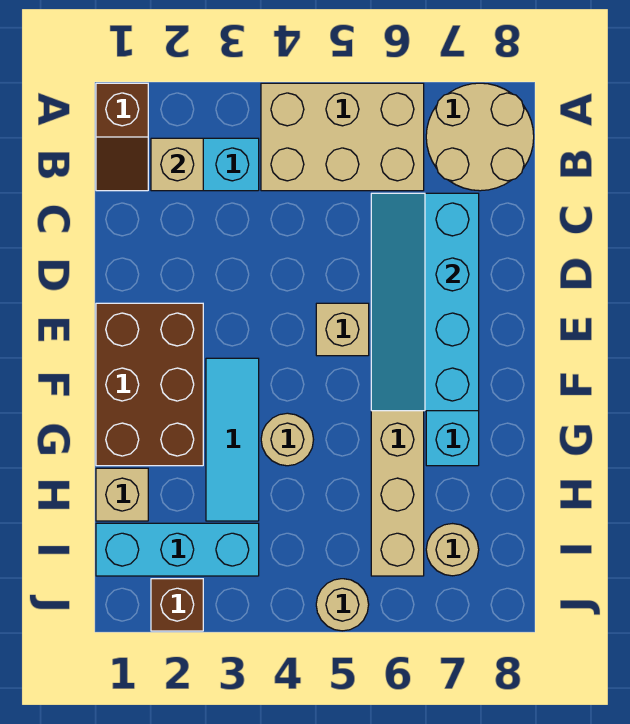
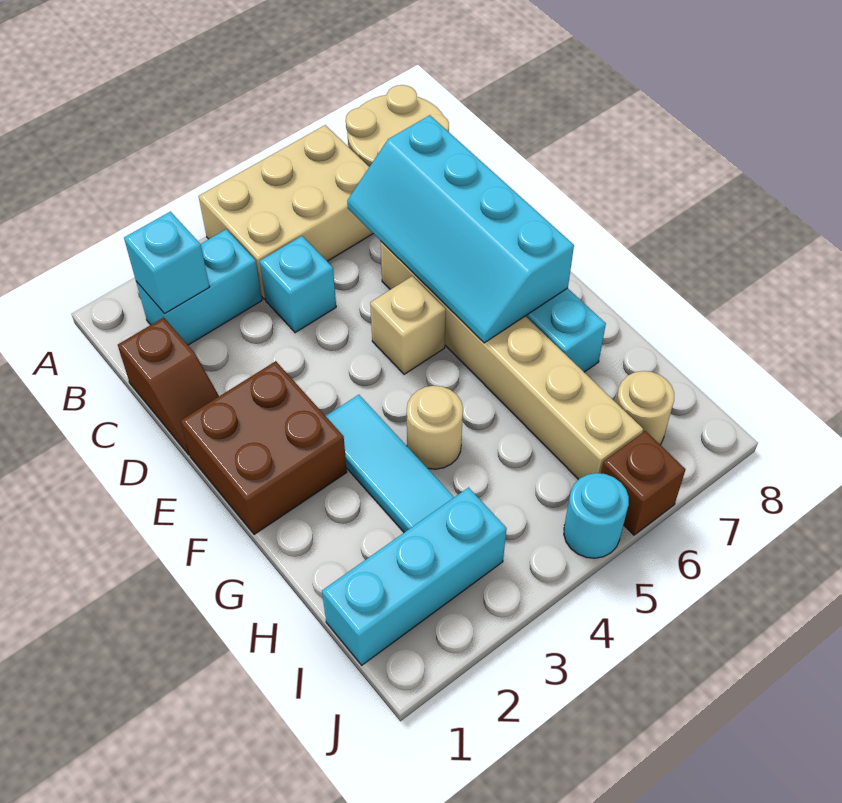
brown 1x2 slope [96,83,148,191] -> brown 1x2 slope moved to [118,318,219,455]
tan 1x1 brick [151,138,203,191] -> cyan 1x1 brick [124,212,209,314]
none -> cyan 1x1 brick [260,236,336,333]
brown 2x3 brick [96,303,203,466] -> brown 2x2 brick [181,361,347,535]
tan 1x1 brick [96,468,148,521] -> none
brown 1x1 brick [151,579,203,631] -> brown 1x1 brick moved to [601,431,686,535]
tan 1x1 round brick [316,579,369,631] -> cyan 1x1 round brick [564,473,629,558]

